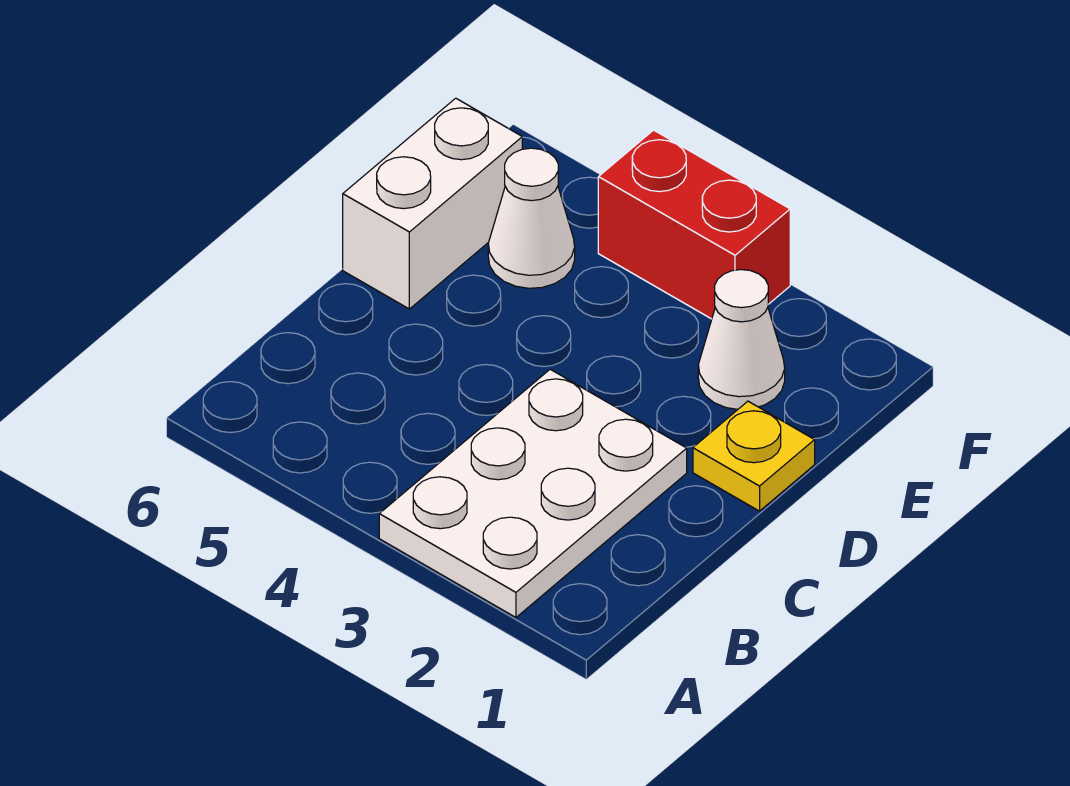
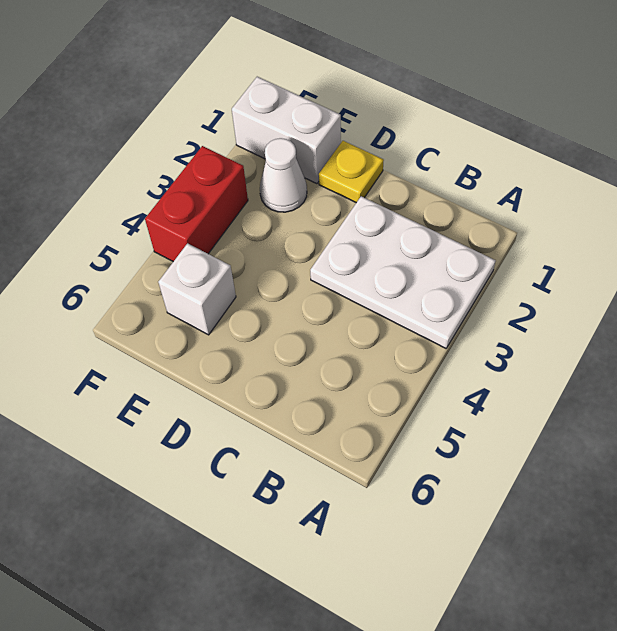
white 1x2 brick [343,98,522,309] -> white 1x2 brick moved to [232,77,341,184]
white 1x1 cone [488,148,575,288] -> white 1x1 brick [158,243,236,335]

